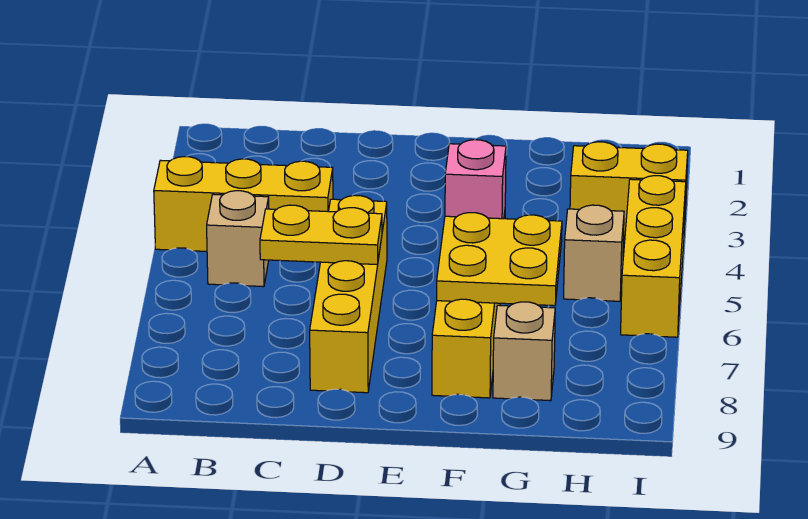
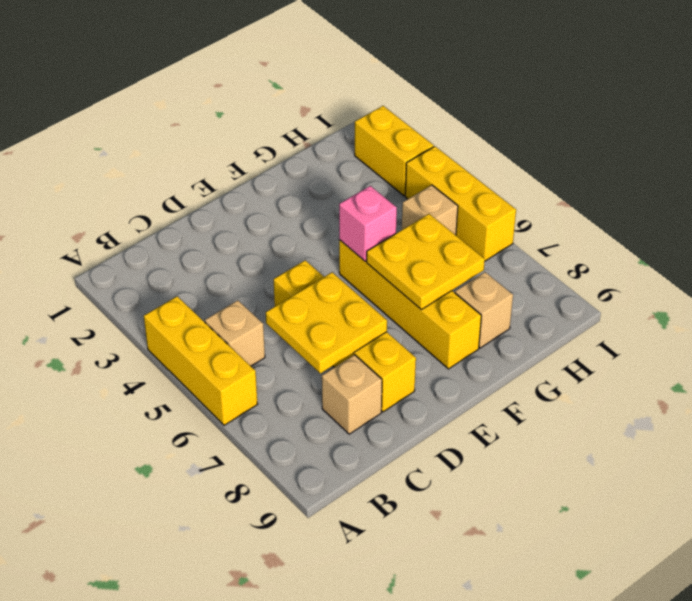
yellow 1x3 brick [154,157,333,251] -> yellow 1x3 brick turned to [144,296,257,425]
yellow 1x2 plate [260,205,382,265] -> yellow 2x2 plate [266,272,387,373]
none -> tan 1x1 brick [322,355,382,434]
yellow 1x2 brick [570,142,688,236] -> yellow 1x2 brick turned to [355,106,434,196]

